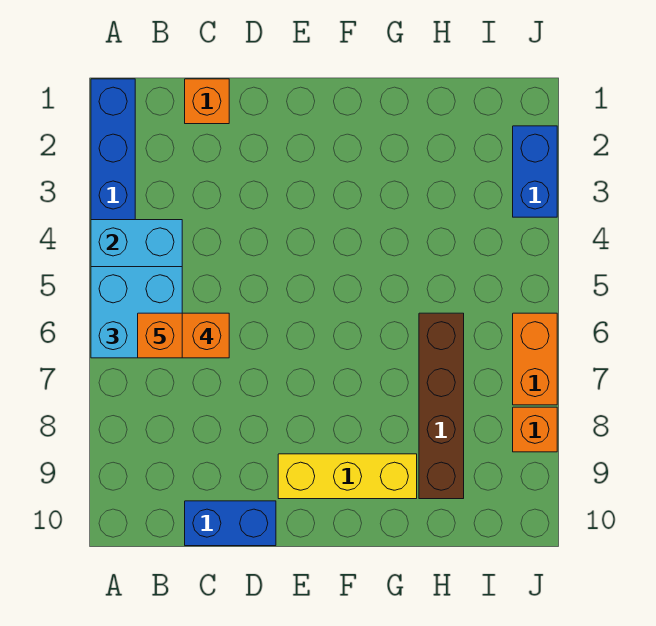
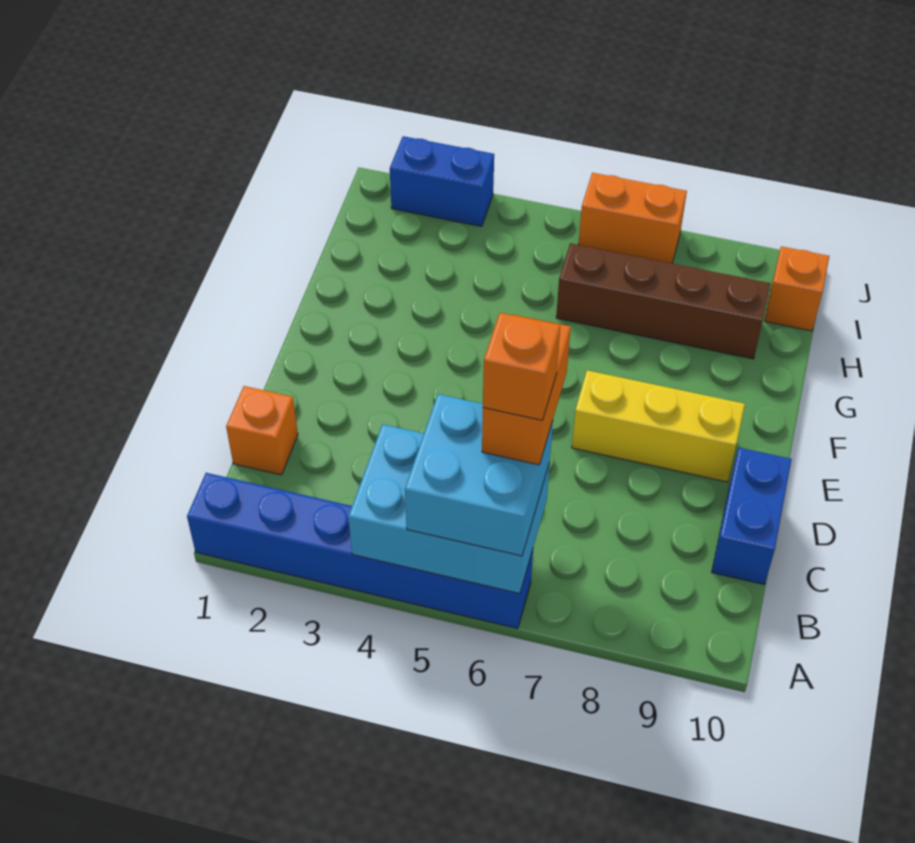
yellow 1x3 brick [278,454,417,499] -> yellow 1x3 brick turned to [572,370,745,482]
orange 1x1 brick [513,407,557,452] -> orange 1x1 brick moved to [764,246,829,331]

